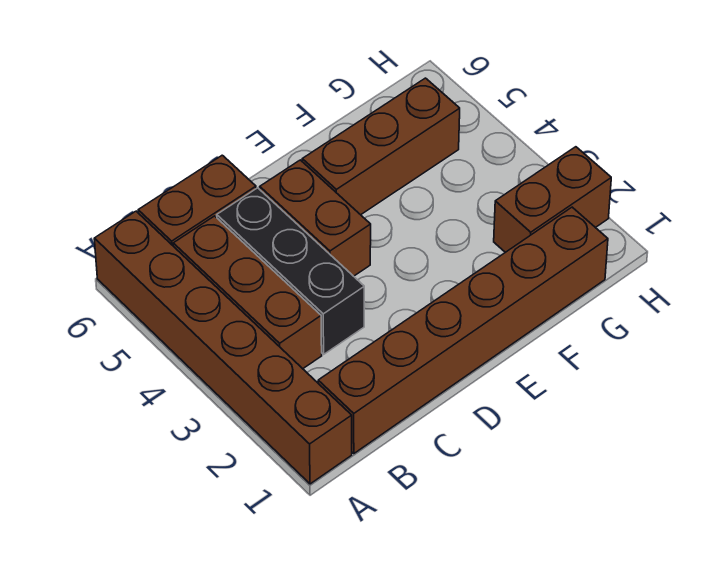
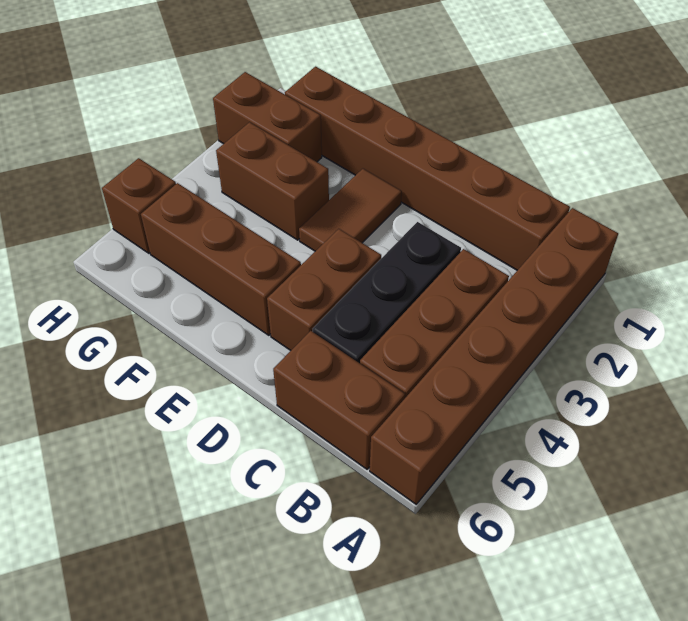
none -> brown 1x2 tile [299,169,402,251]
none -> brown 1x2 brick [216,122,329,240]
none -> brown 1x1 brick [102,158,176,253]

